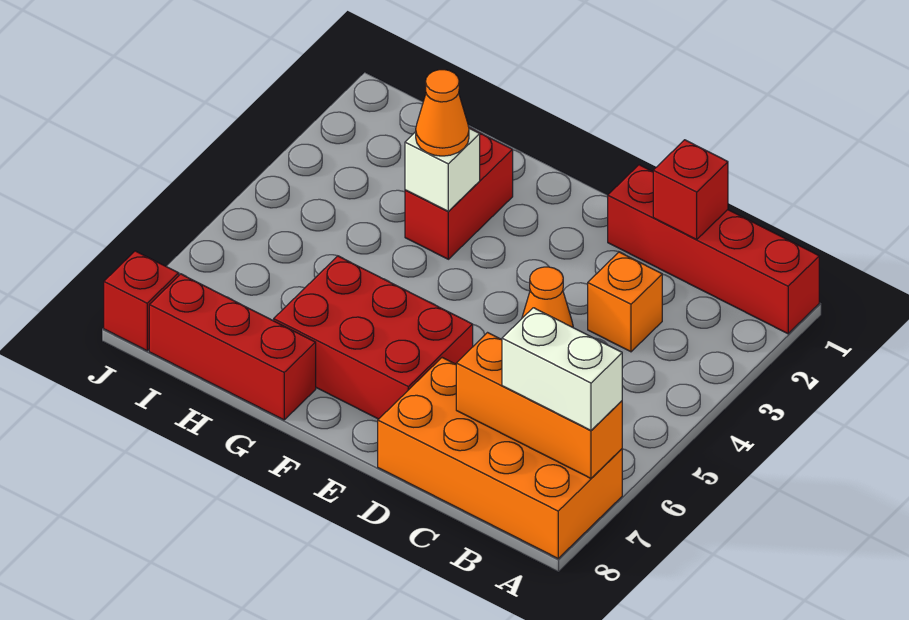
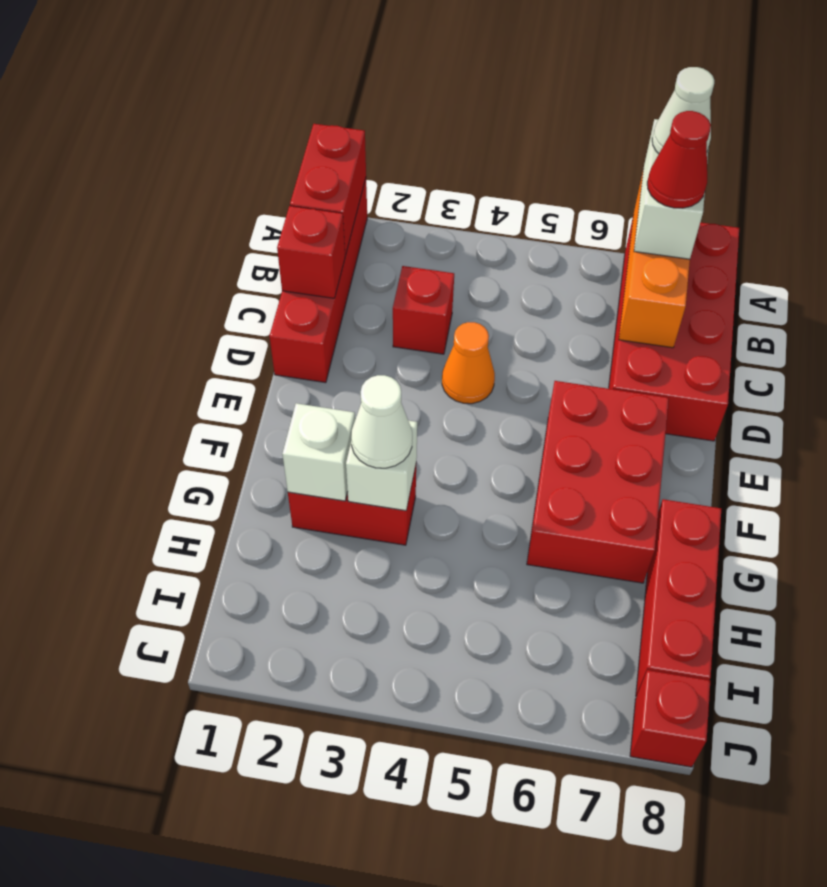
none -> red 1x2 brick [290,124,366,255]
orange 2x4 brick [378,358,622,558] -> red 2x4 brick [609,219,739,441]
none -> white 1x1 cone [652,67,714,154]
none -> red 1x1 cone [647,111,711,208]
orange 1x1 brick [588,252,662,352] -> red 1x1 brick [393,266,454,354]
none -> white 1x1 brick [282,403,355,501]
orange 1x1 cone [416,70,469,156] -> white 1x1 cone [351,375,412,468]

